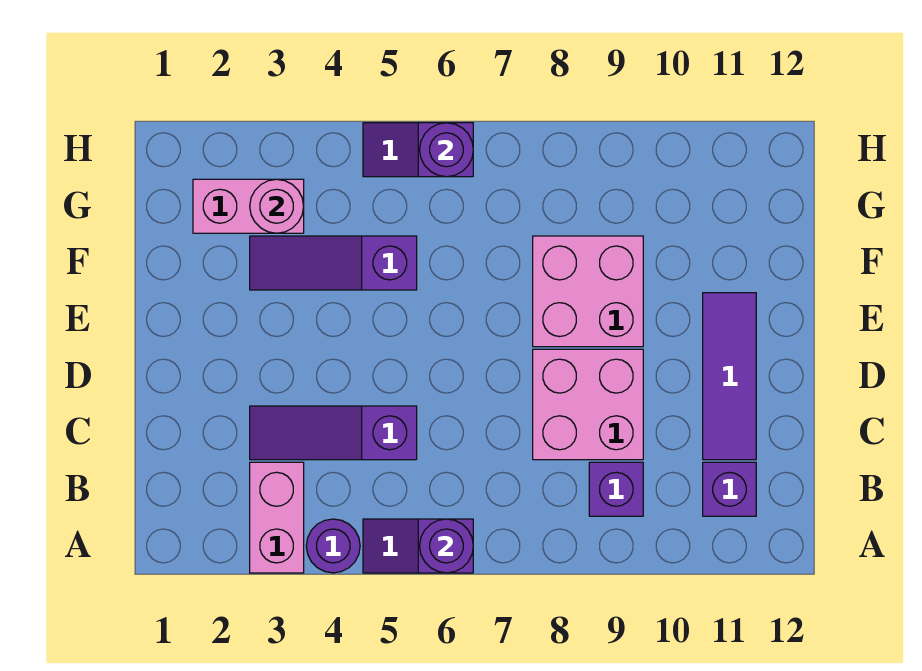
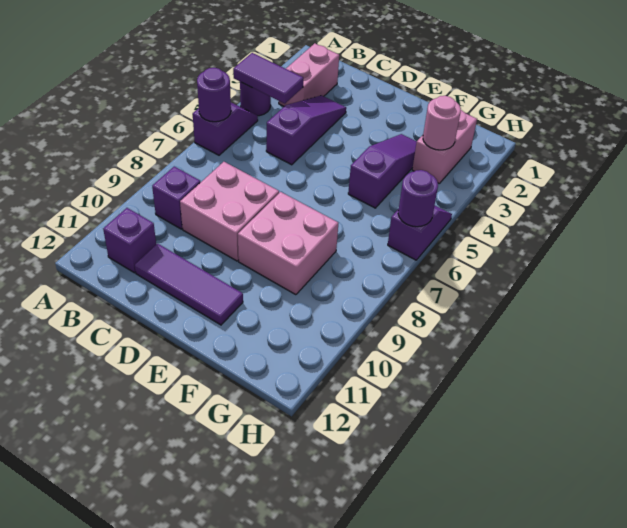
pink 1x2 brick [250,462,304,573] -> pink 1x2 brick turned to [279,43,339,106]
none -> purple 1x2 tile [233,53,303,104]

